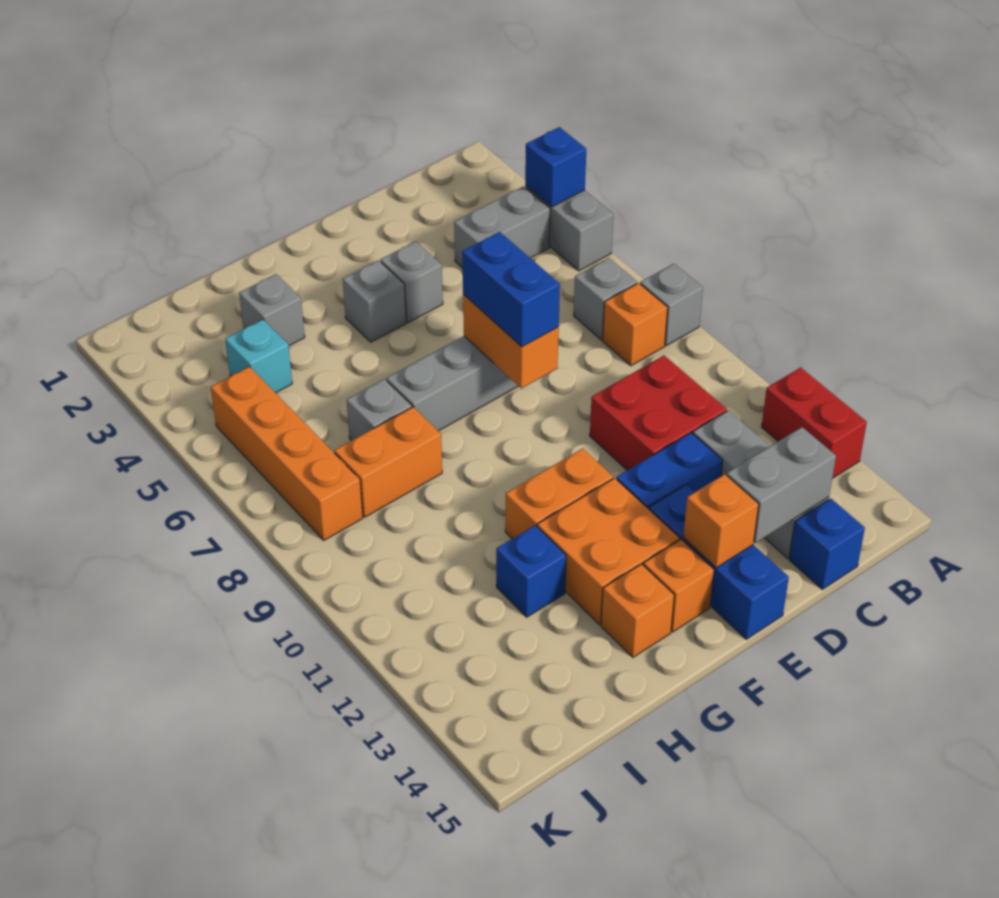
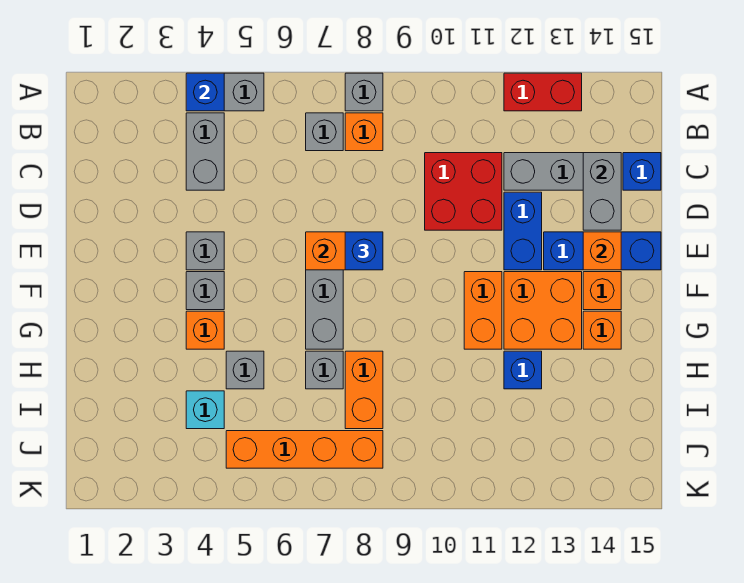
blue 1x2 brick [462,232,560,347] -> blue 1x1 brick [345,232,383,270]
none -> orange 1x1 brick [186,311,224,349]
grey 1x1 brick [239,274,305,346] -> grey 1x1 brick moved to [226,351,264,389]

